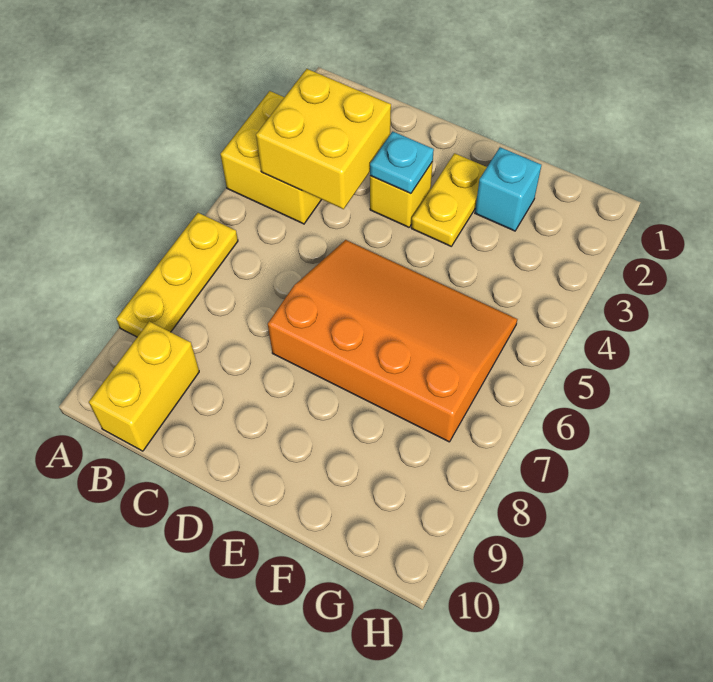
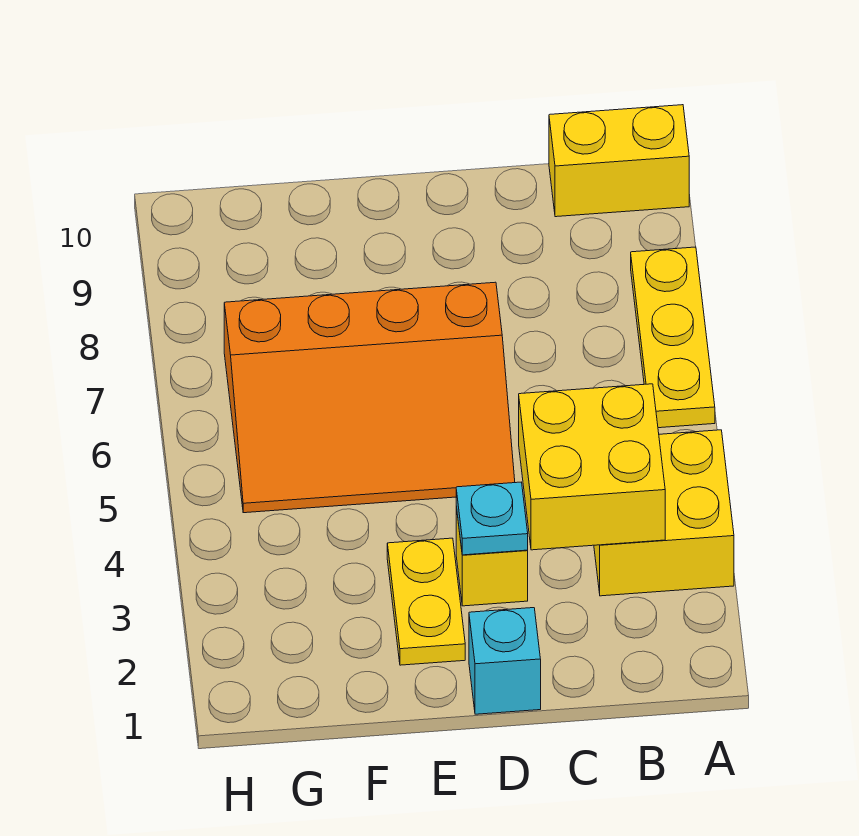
yellow 1x2 brick [89,321,199,451] -> yellow 1x2 brick turned to [549,105,689,217]
cyan 1x1 brick [475,147,541,231] -> cyan 1x1 brick moved to [469,608,541,714]

